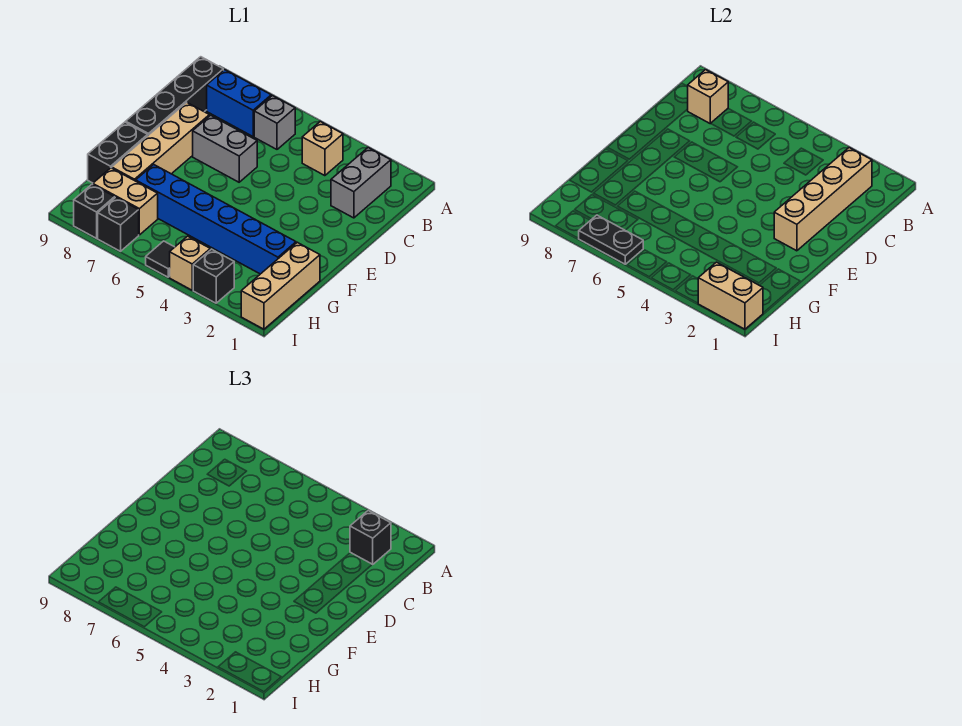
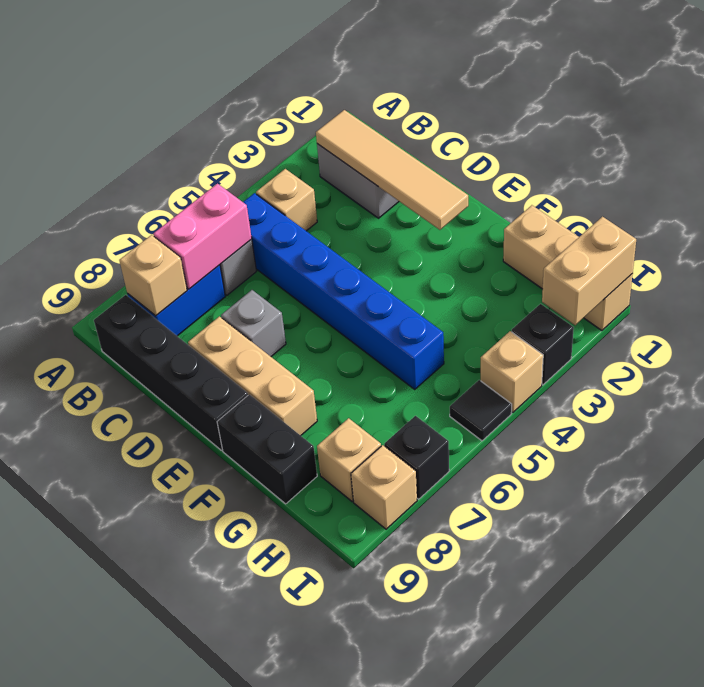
tan 1x4 brick [774,148,872,251] -> tan 1x4 tile [316,110,468,230]
black 1x1 brick [350,511,391,565] -> none
none -> pink 1x2 brick [153,184,252,289]
grey 1x2 brick [193,115,257,182] -> grey 1x1 brick [221,290,286,357]
tan 1x4 brick [112,102,209,181] -> tan 1x3 brick [188,316,317,435]
blue 1x6 brick [136,165,296,274] -> blue 1x6 brick turned to [243,193,444,389]
tan 1x2 brick [93,168,158,235] -> tan 1x1 brick [317,418,381,502]
black 1x2 plate [579,215,643,264] -> none
black 1x1 brick [74,184,115,238] -> tan 1x1 brick [351,445,417,529]

